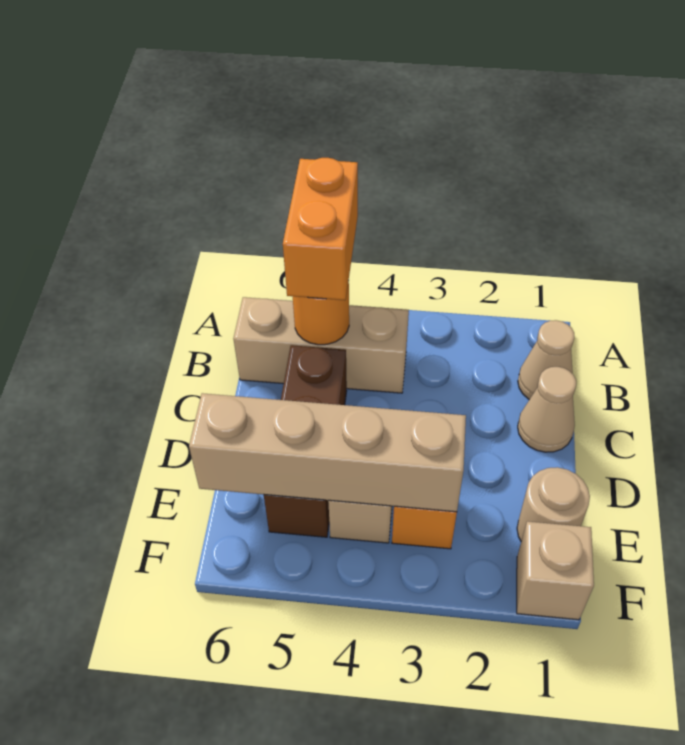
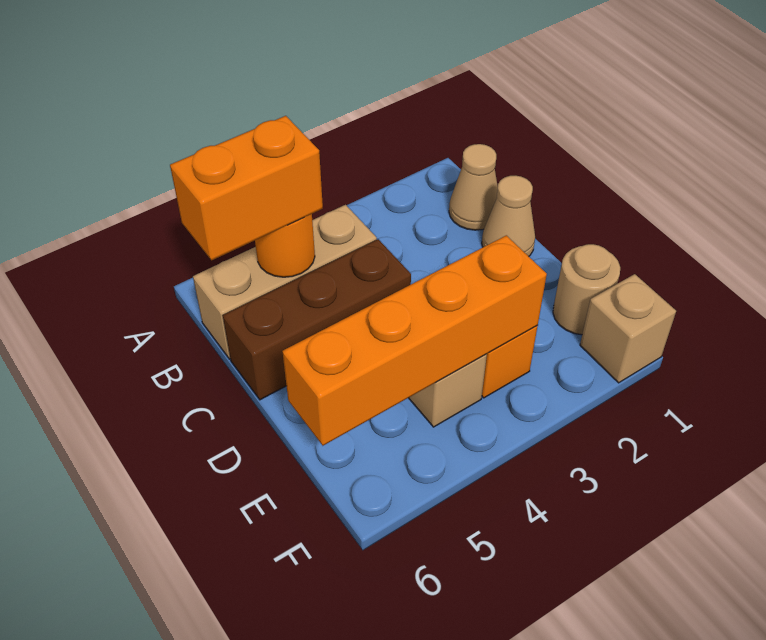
orange 1x2 brick [283,158,358,300] -> orange 1x2 brick turned to [170,116,323,260]
brown 1x3 brick [264,345,347,537] -> brown 1x3 brick turned to [223,239,411,400]
tan 1x4 brick [189,393,466,512] -> orange 1x4 brick [282,235,547,446]

